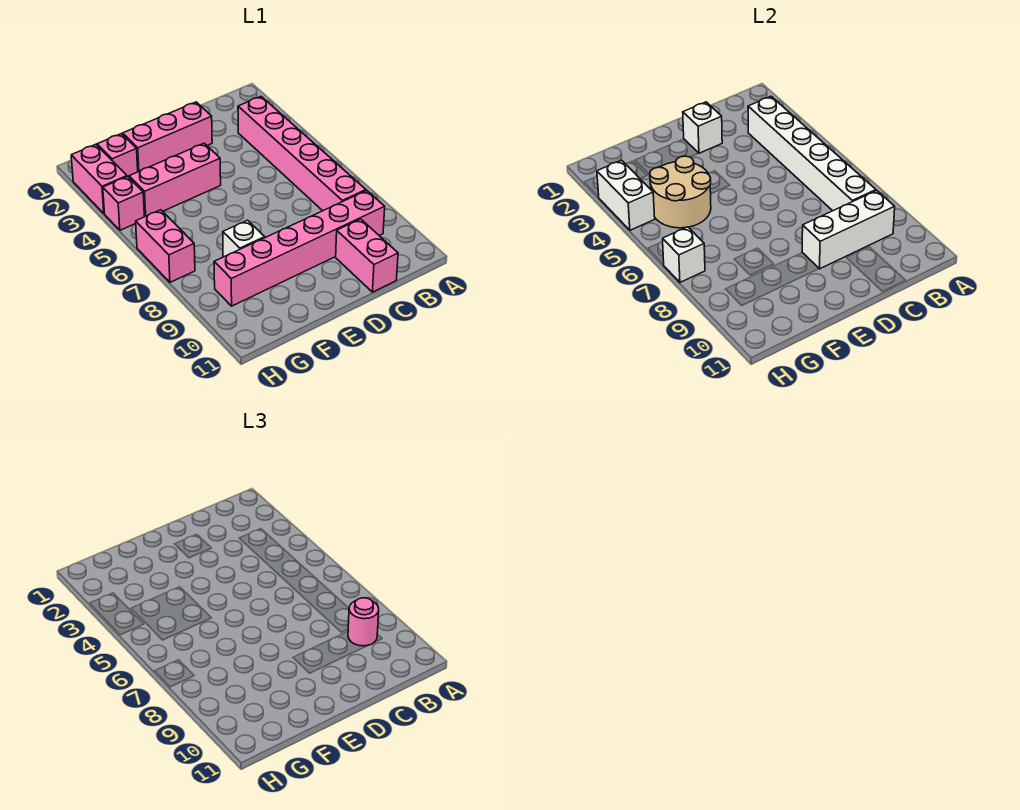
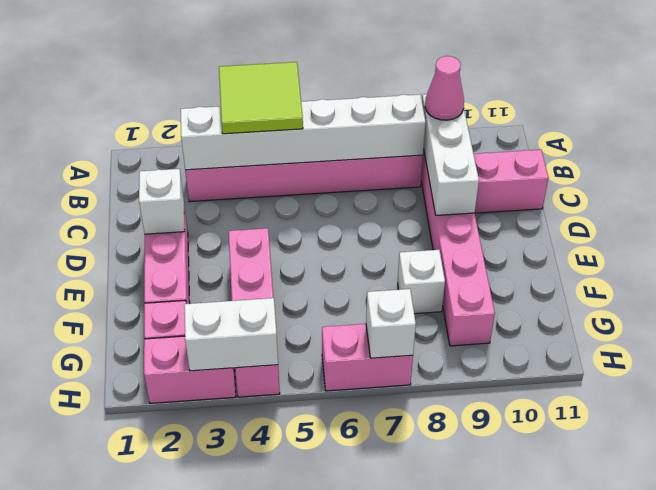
none -> lime 2x2 tile [219,62,303,134]
pink 1x1 round brick [348,598,379,646] -> pink 1x1 cone [425,56,464,120]
tan 2x2 round brick [649,156,711,228] -> none

